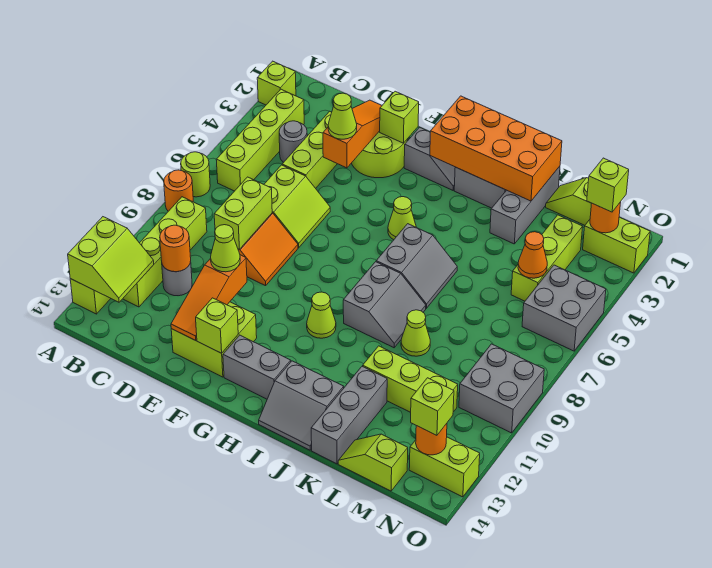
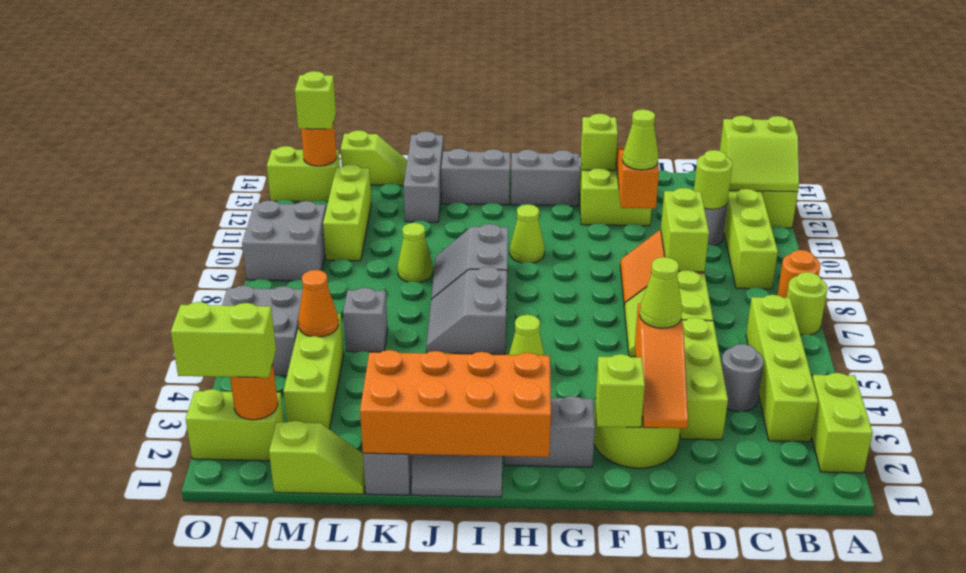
lime 1x1 brick [257,61,296,105] -> lime 1x2 brick [812,373,873,473]
lime 2x2 slope [68,217,154,302] -> lime 2x2 slope turned to [720,116,799,192]
orange 1x1 round brick [160,225,191,272] -> lime 1x1 round brick [694,150,732,209]
lime 1x3 brick [363,346,458,412] -> lime 1x3 brick turned to [323,164,371,261]
none -> grey 1x1 brick [343,288,388,352]
lime 1x1 brick [587,158,629,212] -> lime 1x2 brick [171,302,276,378]

